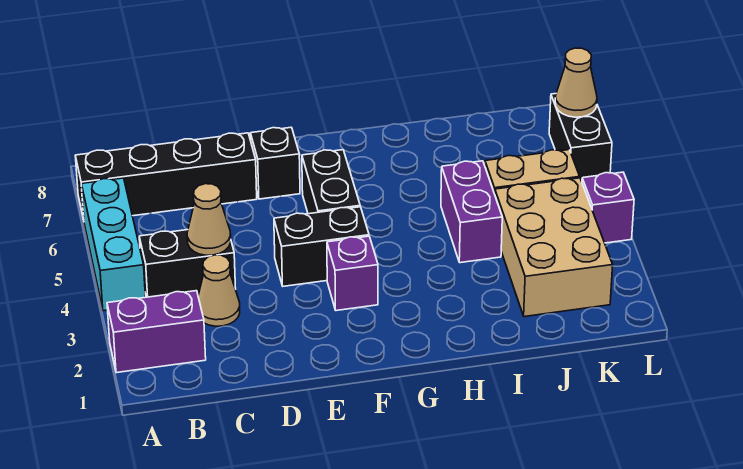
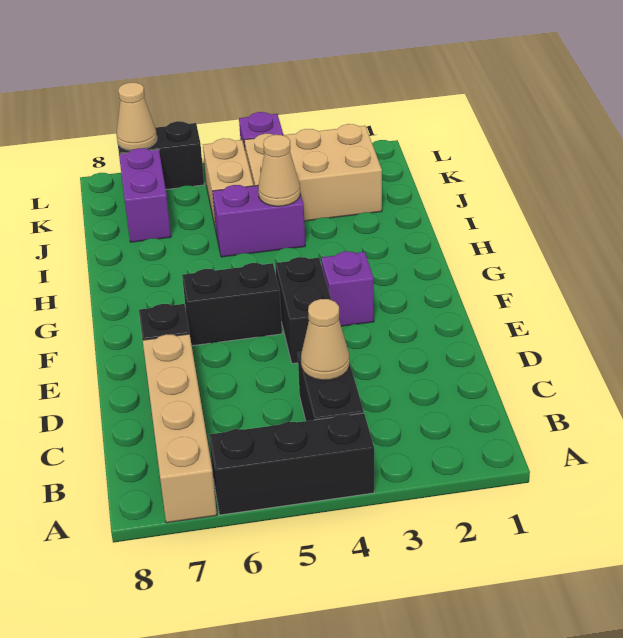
purple 1x2 brick [107,291,206,373] -> purple 1x2 brick moved to [119,148,171,242]
cyan 1x3 brick [82,178,145,311] -> black 1x3 brick [209,413,374,515]
black 1x4 brick [75,133,257,219] -> tan 1x4 brick [143,334,217,523]
tan 1x1 cone [198,255,240,326] -> tan 1x1 cone moved to [258,135,300,206]

